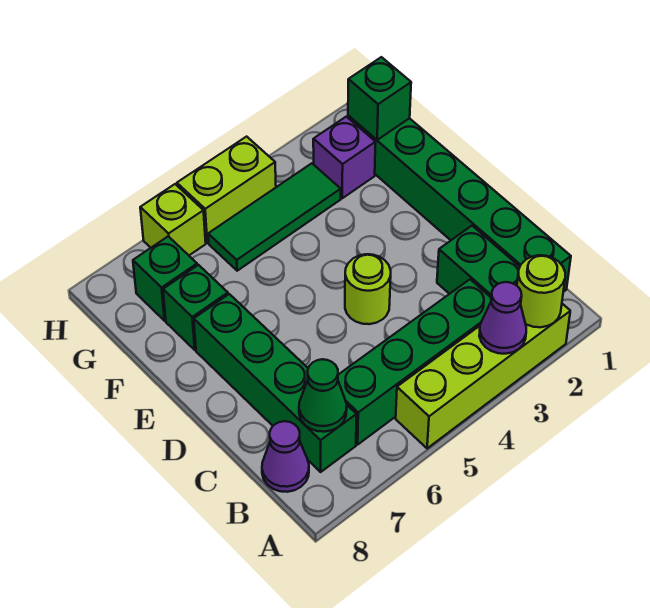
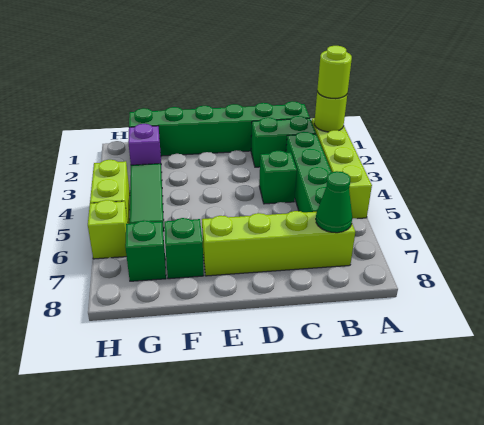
purple 1x1 cone [479,282,526,354] -> none
green 1x4 brick [194,294,356,472] -> lime 1x4 brick [202,211,355,276]
purple 1x1 cone [262,421,309,492] -> none
lime 1x1 round brick [345,254,391,324] -> lime 1x1 round brick moved to [317,46,352,99]
green 1x1 brick [348,57,411,140] -> green 1x1 brick moved to [259,151,297,204]

